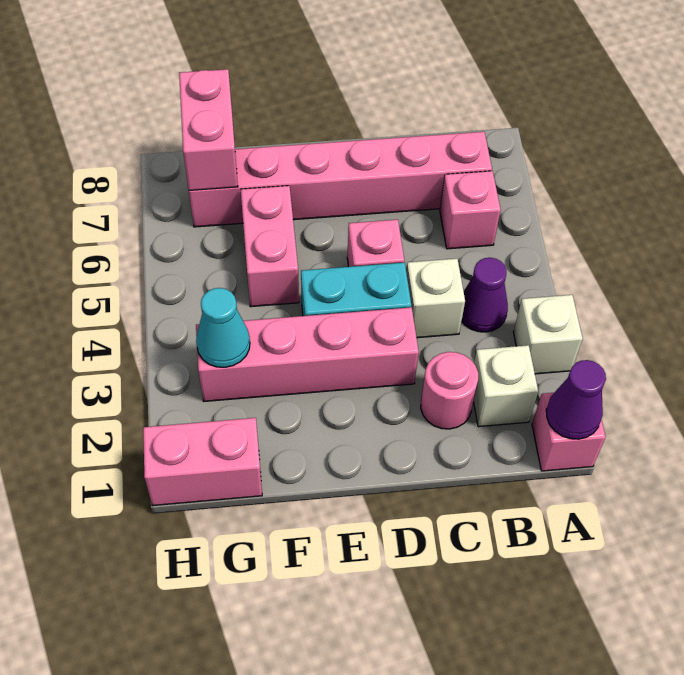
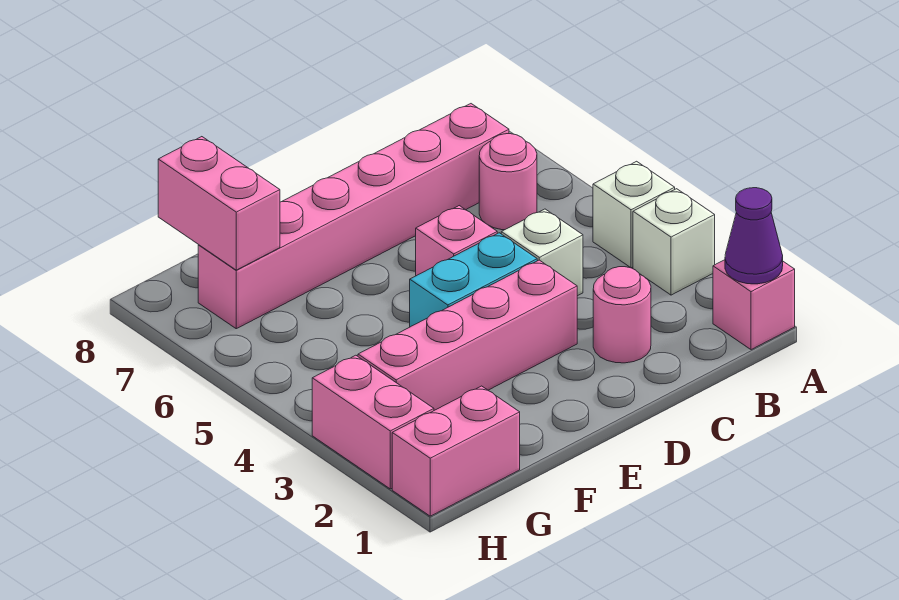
white 1x1 brick [474,345,538,427] -> white 1x1 brick moved to [593,161,675,268]
purple 1x1 cone [462,258,508,332] -> none
pink 1x1 brick [440,171,501,249] -> pink 1x1 round brick [479,134,537,230]
pink 1x2 brick [241,186,299,307] -> pink 1x2 brick moved to [312,355,434,489]
cyan 1x1 cone [196,288,250,367] -> none

